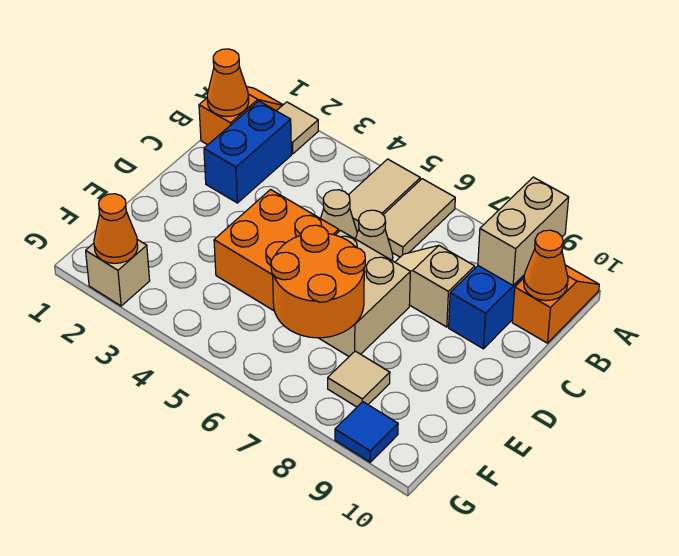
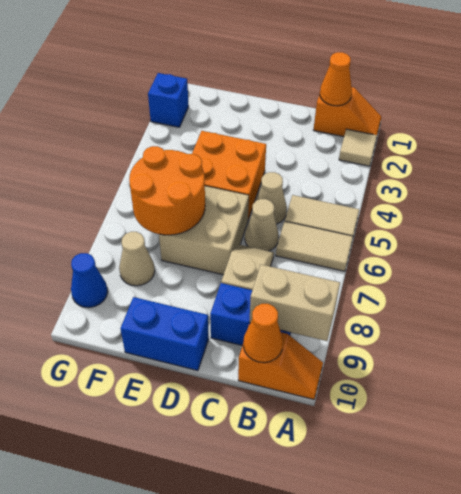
blue 1x2 brick [204,101,291,203] -> blue 1x2 brick moved to [121,297,209,371]
tan 1x1 tile [328,351,390,407] -> tan 1x1 cone [119,232,155,286]
tan 1x1 brick [86,240,150,306] -> blue 1x1 brick [148,73,189,127]
orange 1x1 cone [94,194,138,263] -> none
blue 1x1 tile [335,402,398,462] -> blue 1x1 cone [71,253,108,308]

